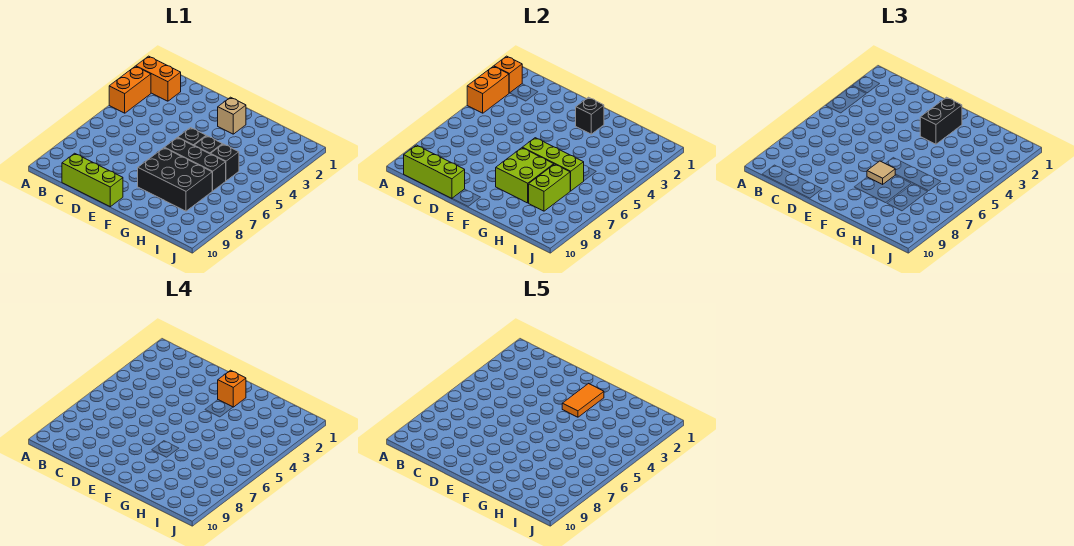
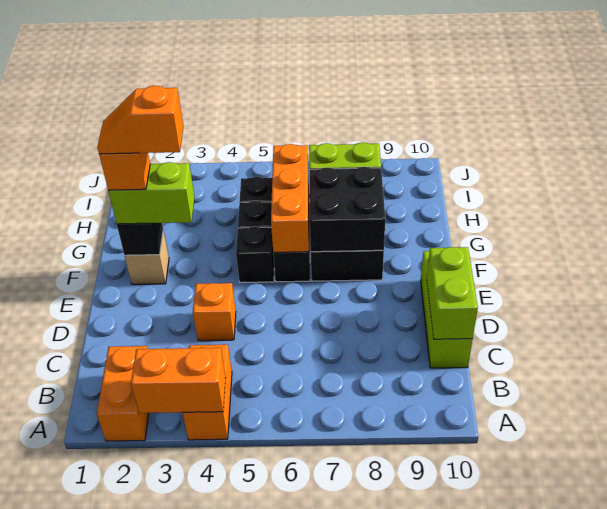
orange 1x1 brick [494,56,522,93] -> orange 1x1 brick moved to [193,283,236,341]
orange 1x2 brick [109,66,151,113] -> orange 1x2 brick turned to [182,345,232,440]
lime 1x3 brick [404,145,465,198] -> lime 1x2 brick [427,247,478,339]
black 1x2 brick [920,97,962,144] -> lime 1x2 brick [108,162,195,224]
orange 1x2 tile [562,384,604,417] -> orange 1x2 slope [97,86,183,154]
lime 1x3 brick [522,138,584,191] -> orange 1x3 brick [271,144,309,252]
lime 2x2 brick [496,148,554,203] -> black 2x2 brick [309,167,385,252]
tan 1x1 tile [867,161,895,184] -> none

